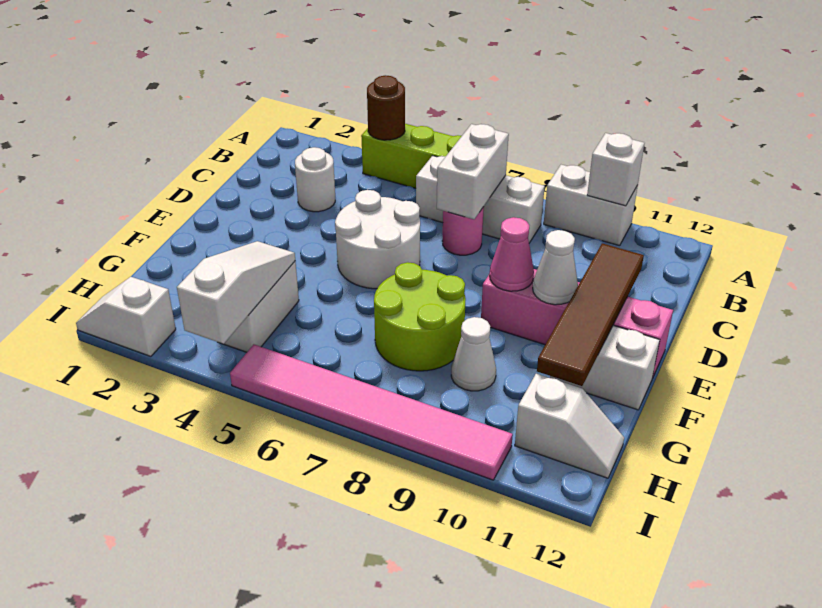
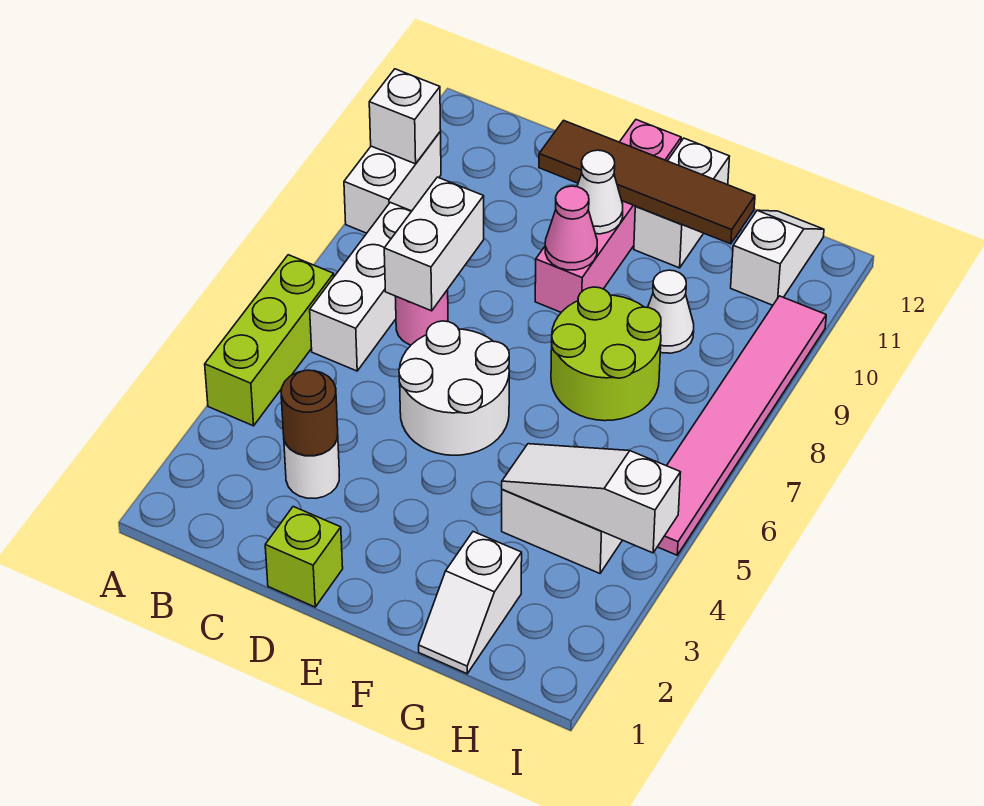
brown 1x1 round brick [367,75,405,140] -> brown 1x1 round brick moved to [281,370,338,456]
white 1x2 brick [437,124,509,219] -> white 1x2 brick turned to [384,177,484,311]
none -> lime 1x1 brick [265,507,343,607]
white 1x2 slope [76,277,176,356] -> white 1x2 slope moved to [419,532,522,674]

